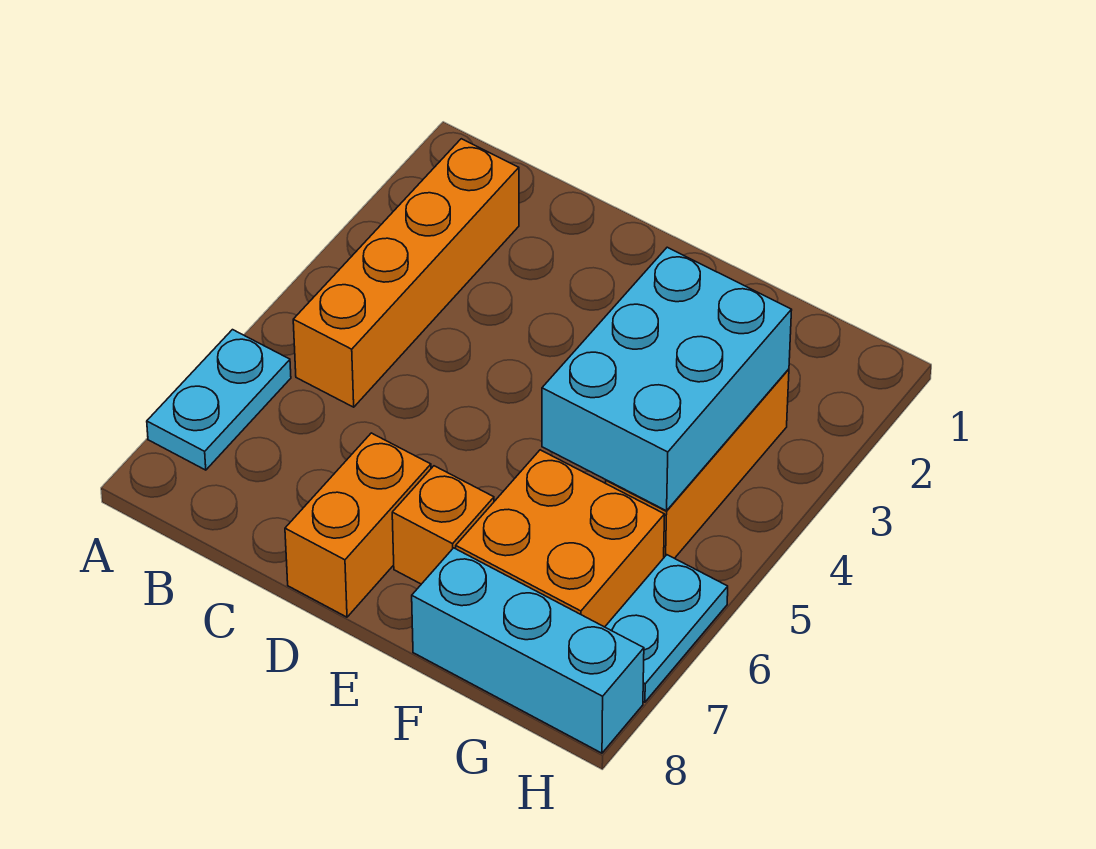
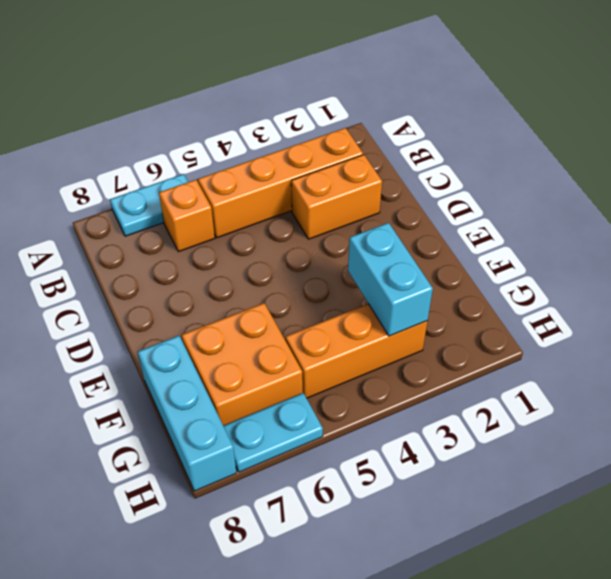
orange 1x2 brick [285,433,431,617] -> orange 1x2 brick moved to [291,155,382,239]
orange 1x1 brick [392,466,494,584] -> orange 1x1 brick moved to [159,180,215,252]
cyan 2x3 brick [542,247,792,511] -> cyan 1x2 brick [348,223,433,336]

